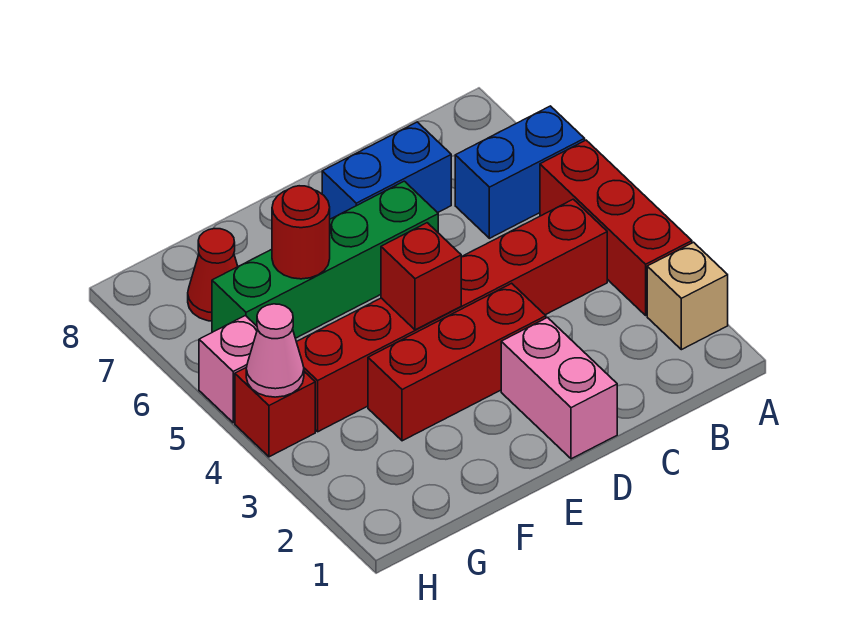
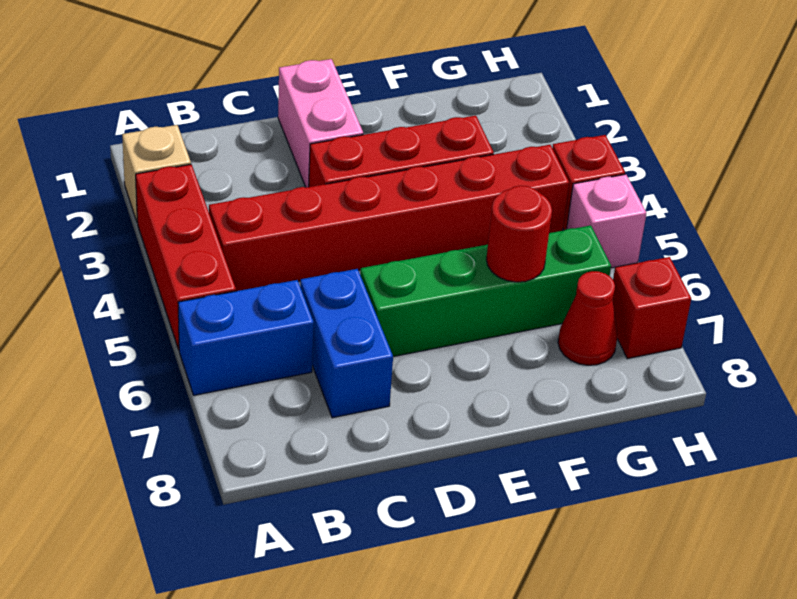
blue 1x2 brick [322,122,451,219] -> blue 1x2 brick turned to [300,269,393,418]
red 1x1 brick [381,223,461,330] -> red 1x1 brick moved to [613,257,691,359]
pink 1x1 cone [246,304,304,397] -> none

